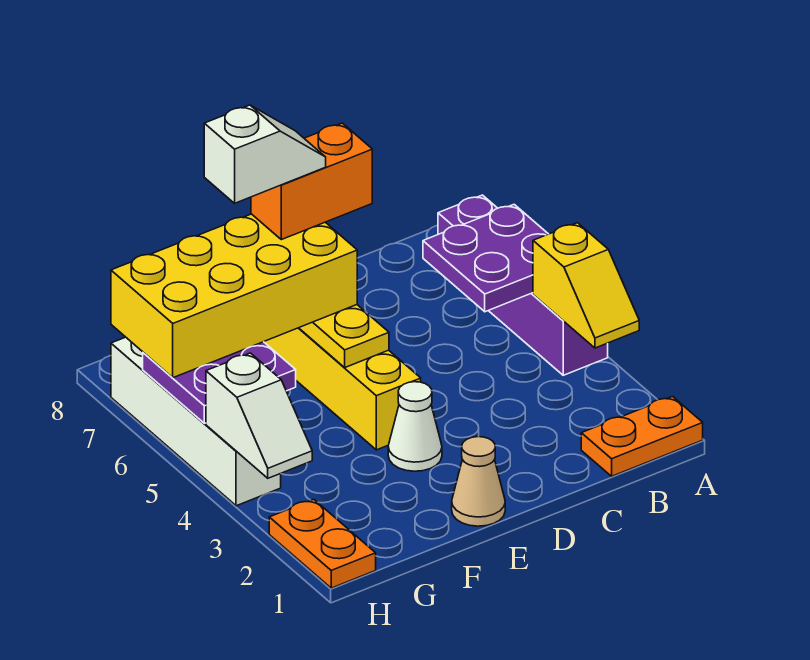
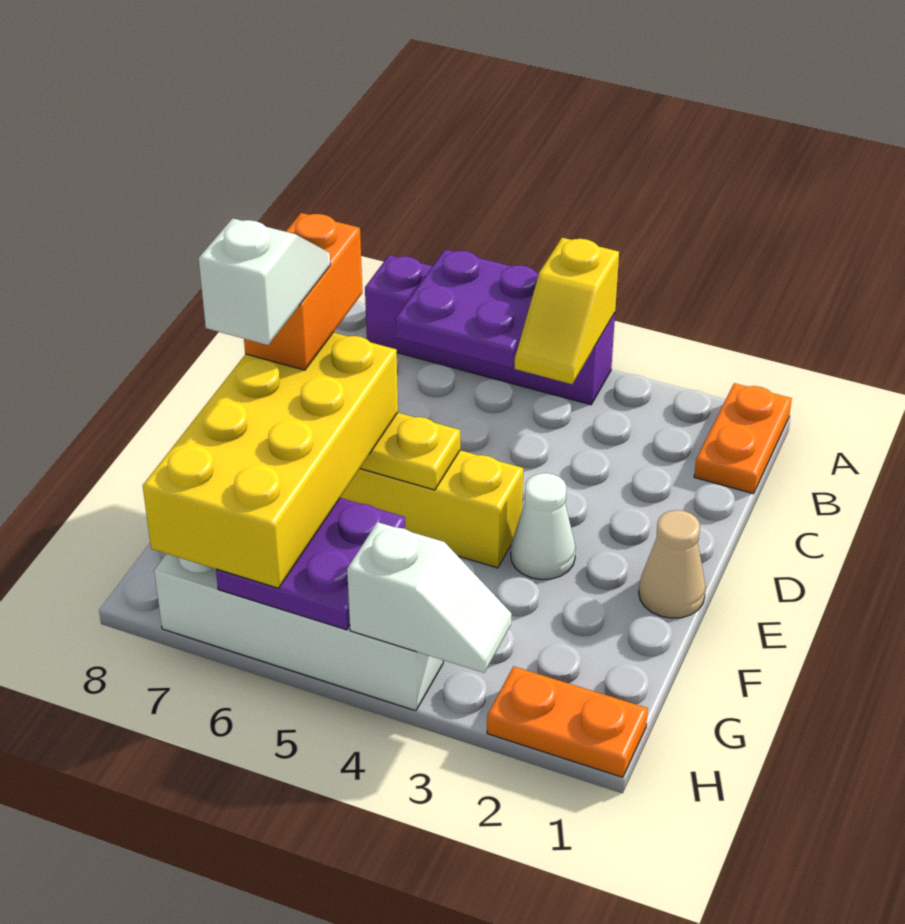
yellow 1x2 slope [533,223,639,348] -> yellow 1x2 slope turned to [515,238,619,384]

